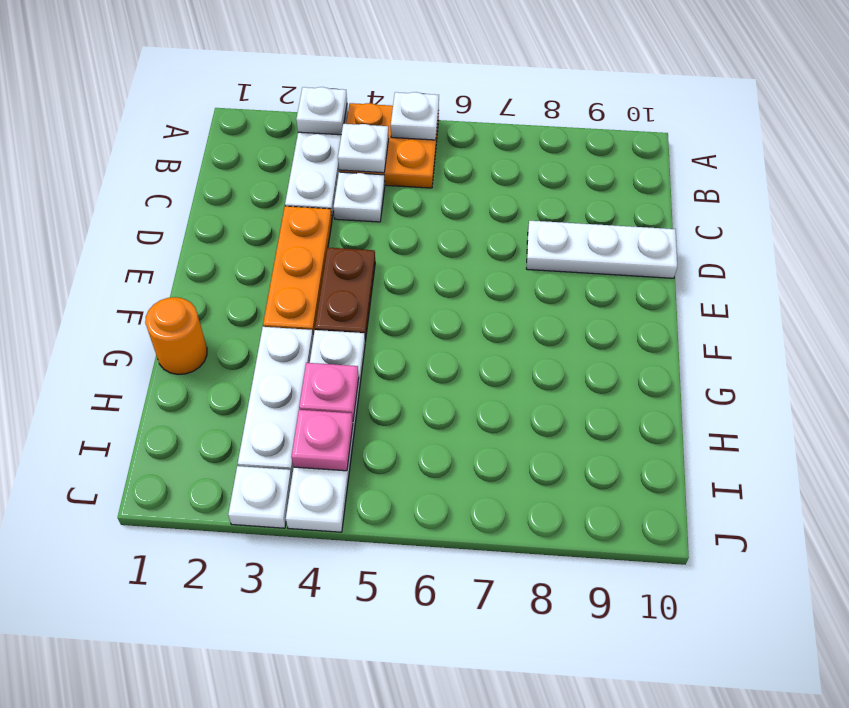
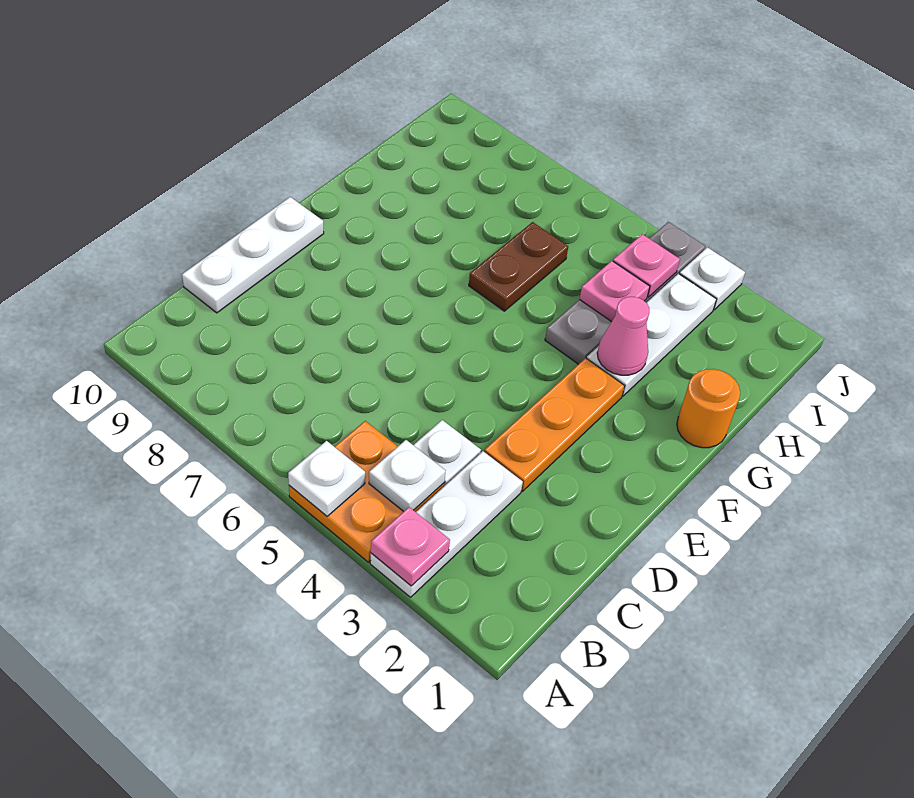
white 1x1 plate [296,87,347,135] -> pink 1x1 plate [371,507,450,586]
white 1x3 plate [526,221,677,278] -> white 1x3 plate turned to [182,197,324,313]
brown 1x2 plate [315,248,375,342] -> brown 1x2 plate moved to [469,222,568,311]
none -> pink 1x1 cone [597,297,649,375]
white 1x4 plate [286,330,365,532] -> grey 1x4 plate [545,222,705,364]

